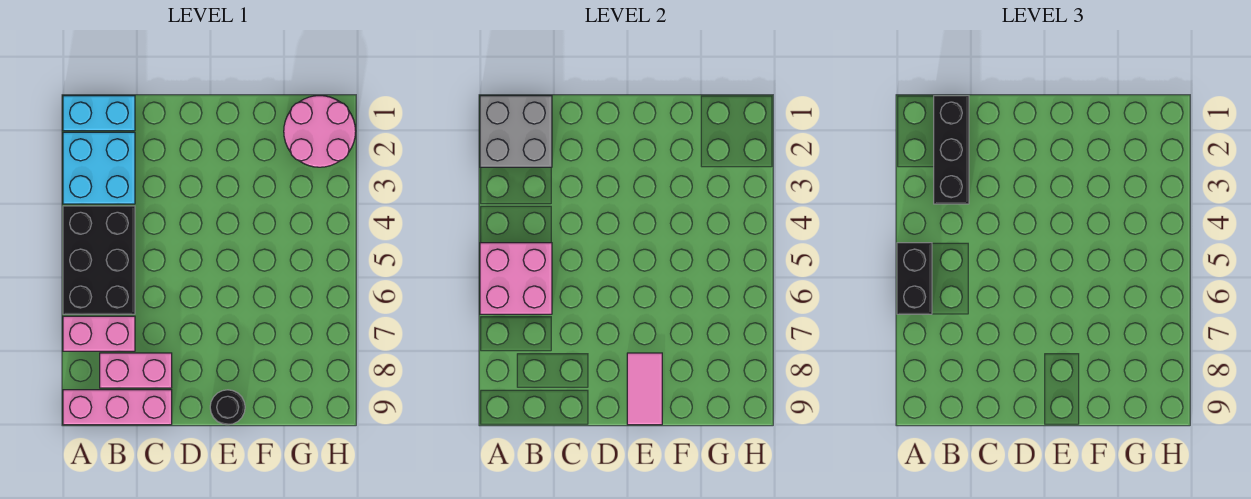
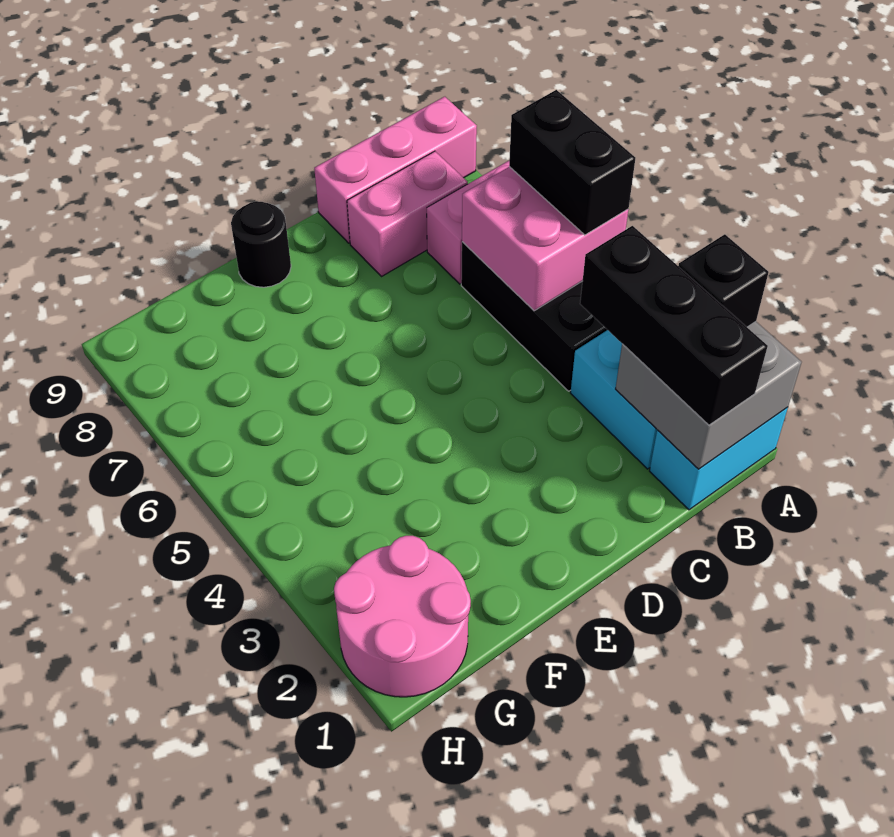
none -> black 1x1 brick [679,234,769,327]
pink 1x2 tile [627,353,662,425] -> none

